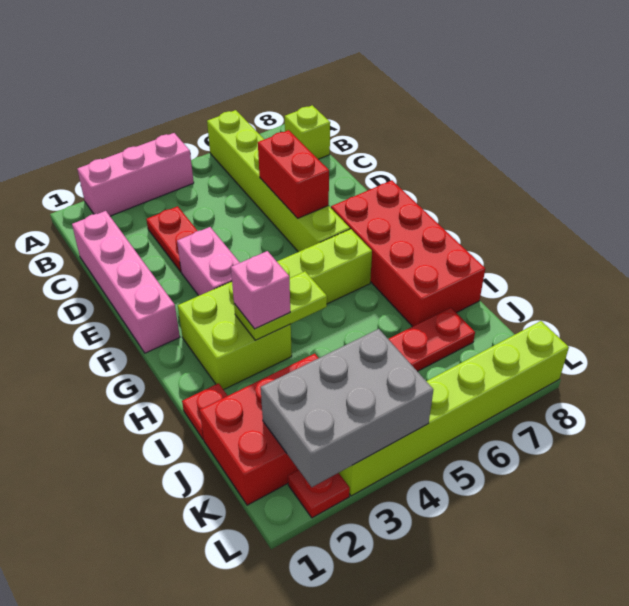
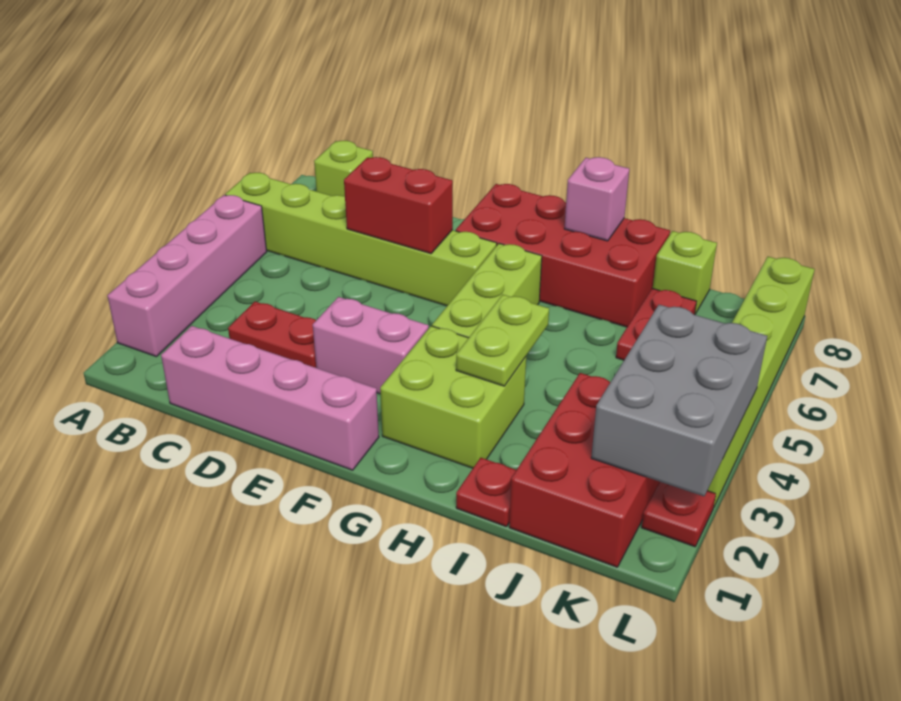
pink 1x3 brick [77,133,194,216] -> pink 1x4 brick [107,195,267,357]
pink 1x1 brick [231,251,290,329] -> pink 1x1 brick moved to [564,157,629,241]
none -> lime 1x1 brick [653,231,717,314]

